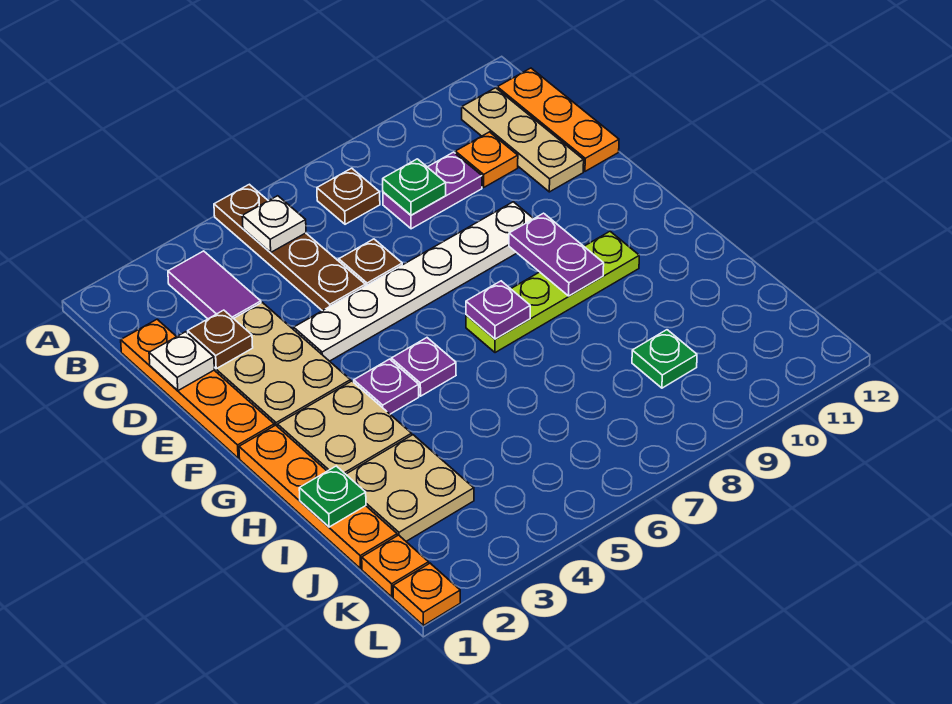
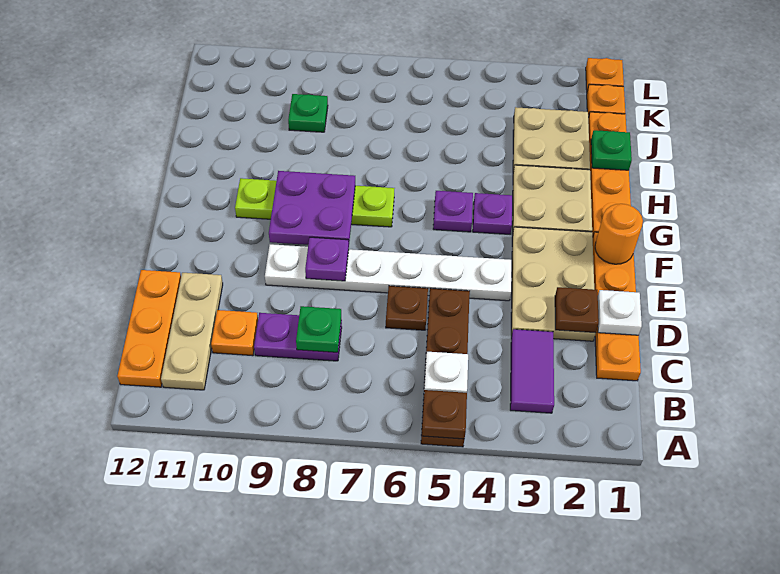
brown 1x1 plate [317,168,380,224] -> brown 1x1 plate moved to [422,390,467,439]
none -> orange 1x1 round brick [595,204,643,264]
purple 1x2 plate [509,213,604,296] -> purple 2x2 plate [269,171,355,245]
purple 1x1 plate [466,281,530,339] -> purple 1x1 plate moved to [305,237,349,281]

